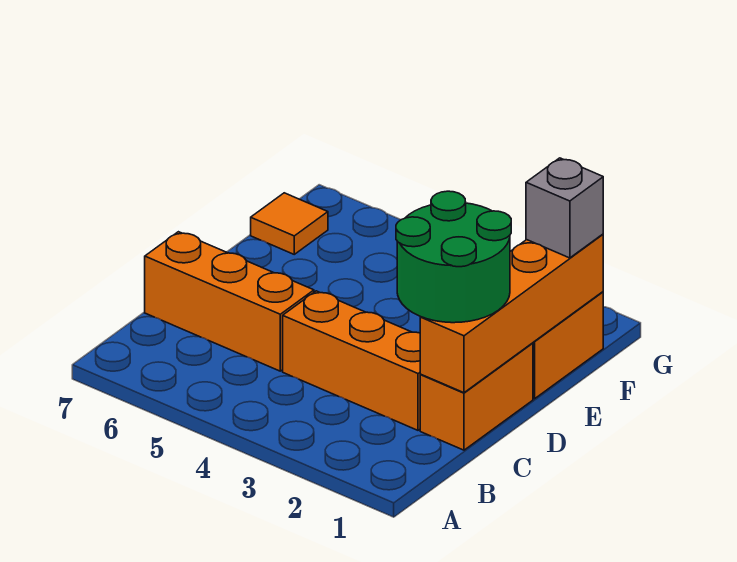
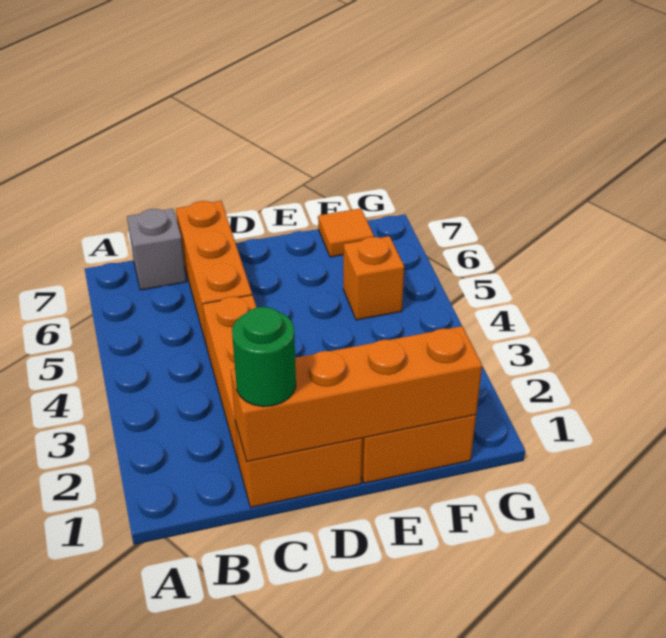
green 2x2 round brick [396,191,511,323] -> green 1x1 round brick [232,307,296,407]
grey 1x1 brick [526,158,603,258] -> grey 1x1 brick moved to [127,209,186,290]
none -> orange 1x1 brick [343,236,404,320]

